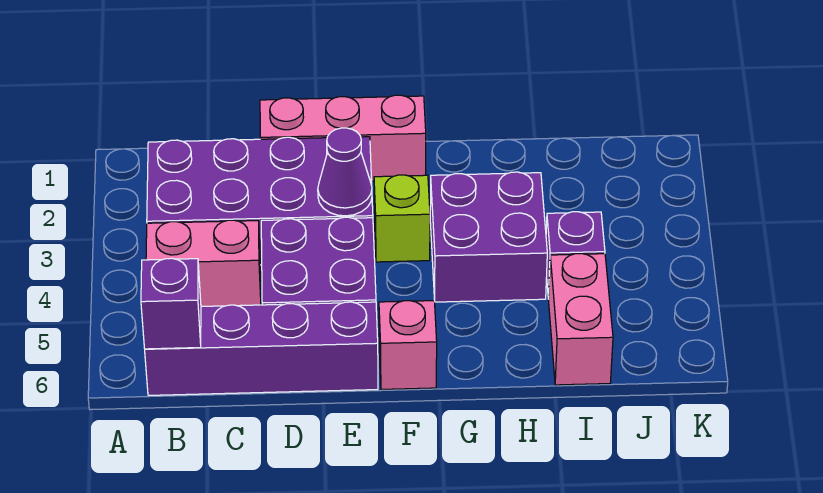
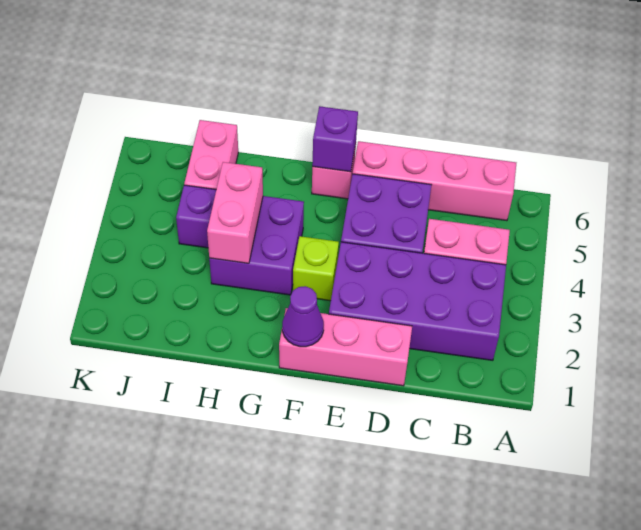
purple 1x4 brick [145,302,378,395] -> pink 1x4 brick [353,141,516,221]
purple 1x1 brick [141,258,201,349] -> purple 1x1 brick moved to [312,106,358,172]
purple 1x1 cone [318,128,372,216] -> purple 1x1 cone moved to [282,286,324,347]
none -> pink 1x2 brick [207,162,263,263]

